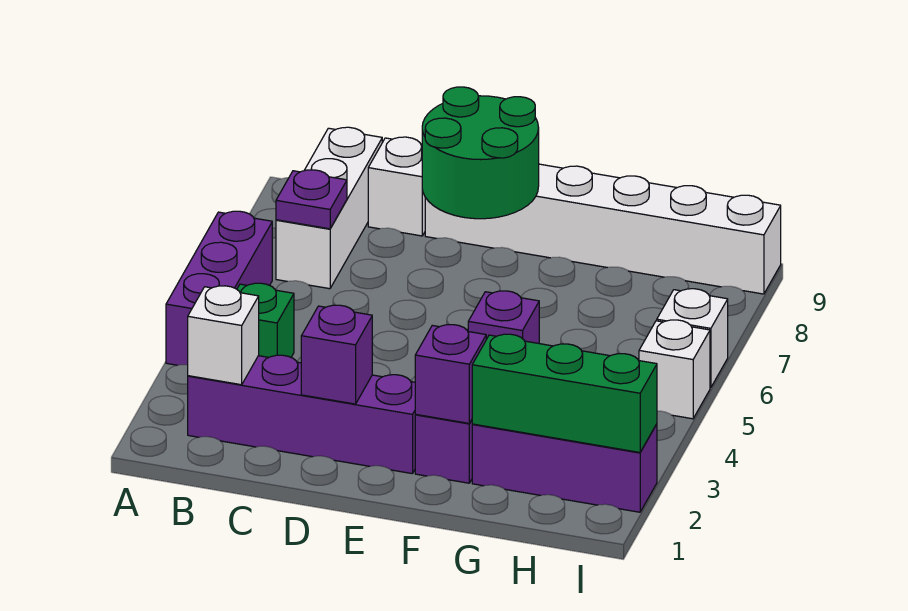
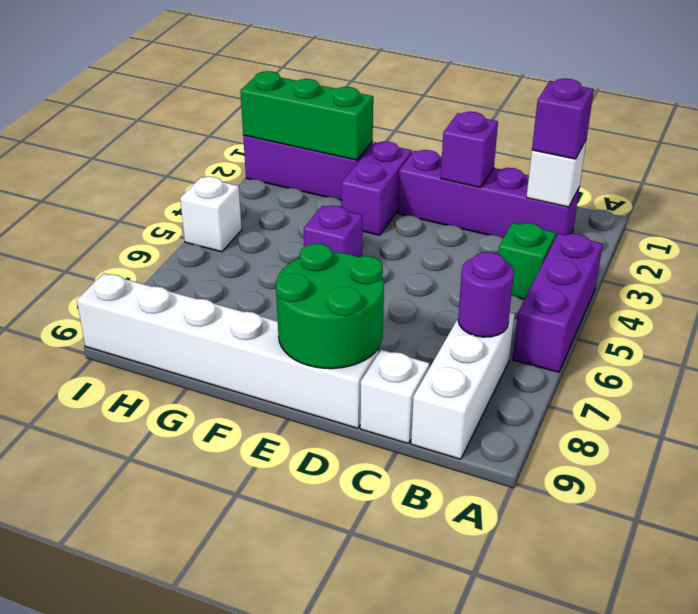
purple 1x1 plate [276,170,347,229] -> purple 1x1 round brick [458,252,514,337]
purple 1x1 brick [415,325,486,423] -> purple 1x1 brick moved to [532,79,594,159]
white 1x1 brick [657,289,728,388] -> none

